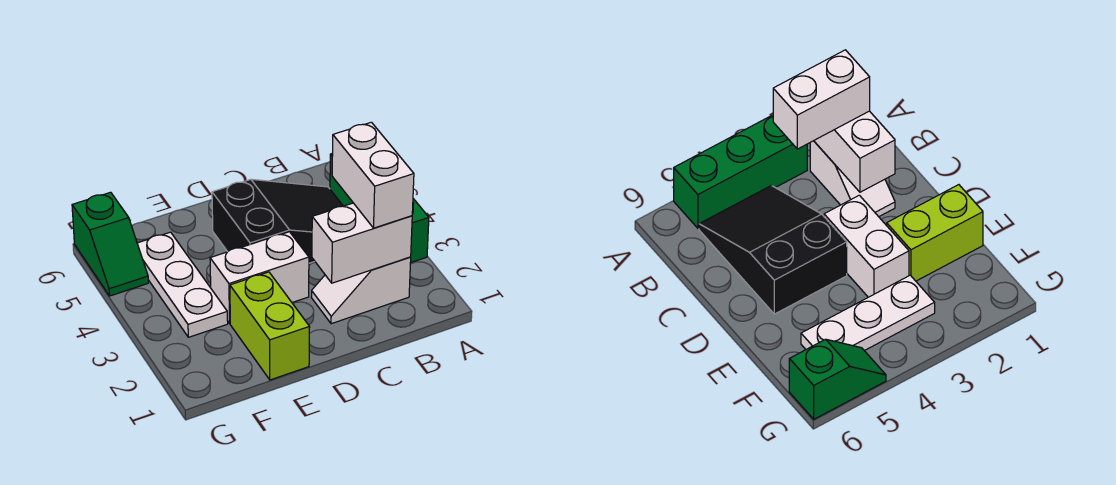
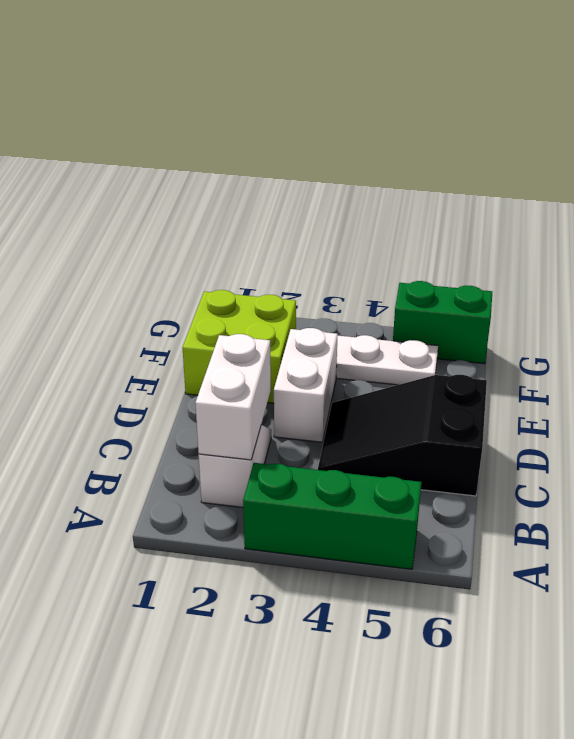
white 1x2 brick [332,122,414,228] -> none
black 2x3 slope [212,179,343,263] -> black 2x3 slope turned to [318,375,487,496]
lime 1x2 brick [230,272,310,380] -> lime 2x2 brick [183,290,296,403]
green 1x2 slope [72,192,148,296] -> green 1x2 brick [393,281,492,364]

